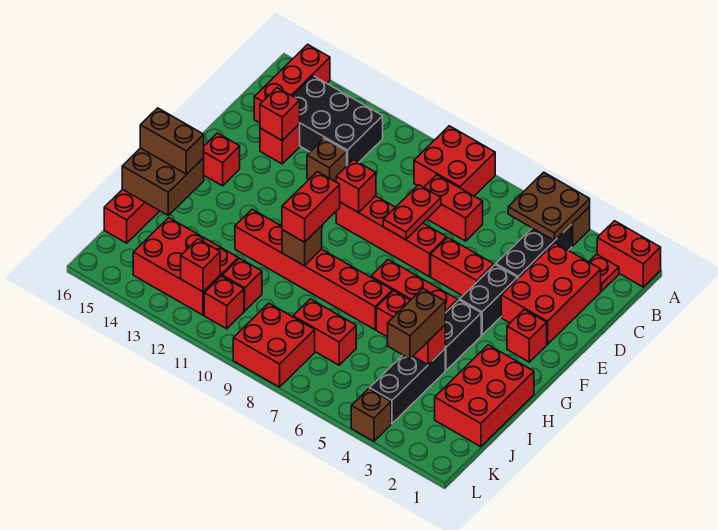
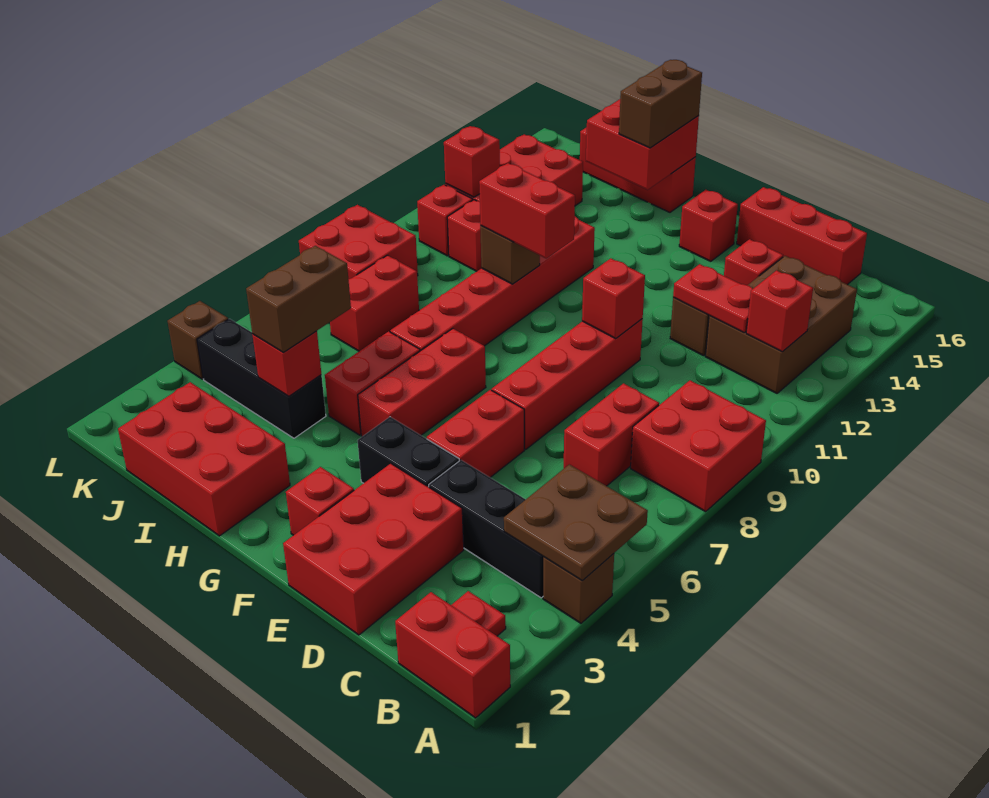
red 1x2 brick [597,221,661,287] -> red 1x2 brick turned to [395,592,510,718]
red 1x3 brick [254,44,330,123] -> red 1x3 brick moved to [737,187,867,285]
black 2x3 brick [293,76,383,165] -> brown 2x3 brick [705,256,857,393]
red 2x3 brick [501,243,601,344] -> red 2x3 brick turned to [283,463,464,635]
red 1x2 plate [383,185,441,240] -> red 1x2 plate moved to [673,264,753,333]
red 1x1 brick [260,88,300,140] -> red 1x1 brick moved to [746,270,813,352]
black 1x2 brick [445,300,481,370] -> none
brown 2x2 brick [122,148,204,215] -> red 2x2 brick [586,99,699,190]
brown 1x2 brick [388,289,445,359] -> brown 1x2 brick turned to [246,246,351,352]

